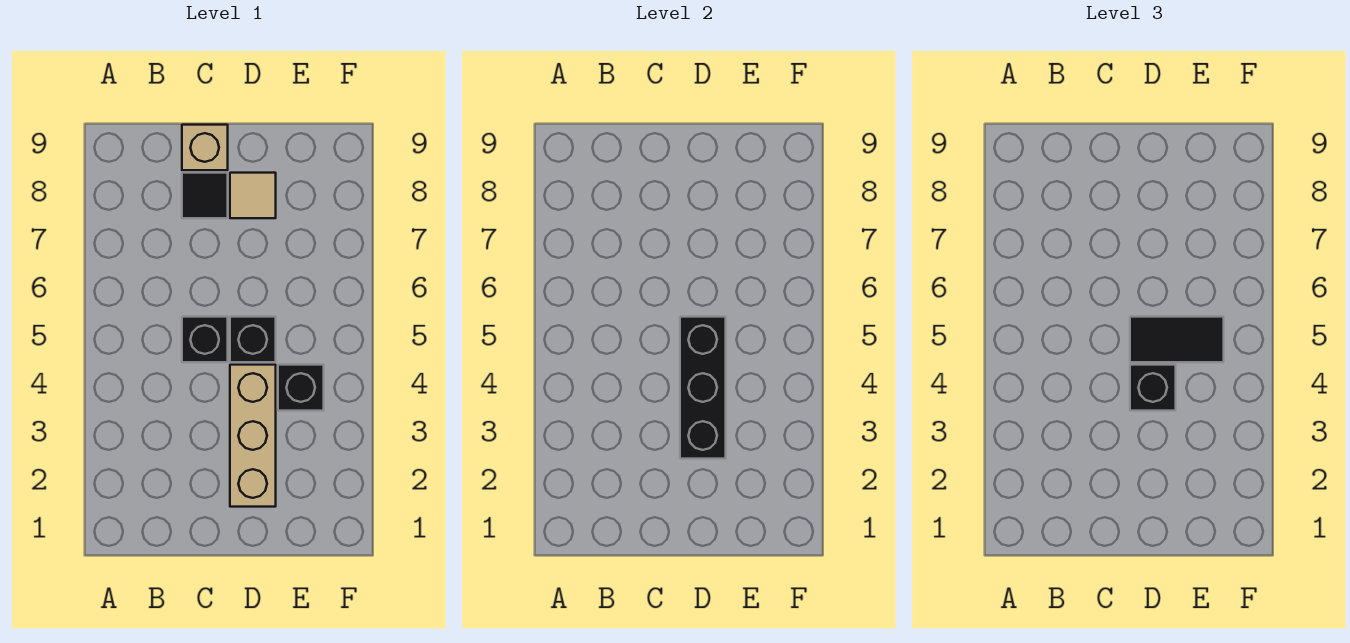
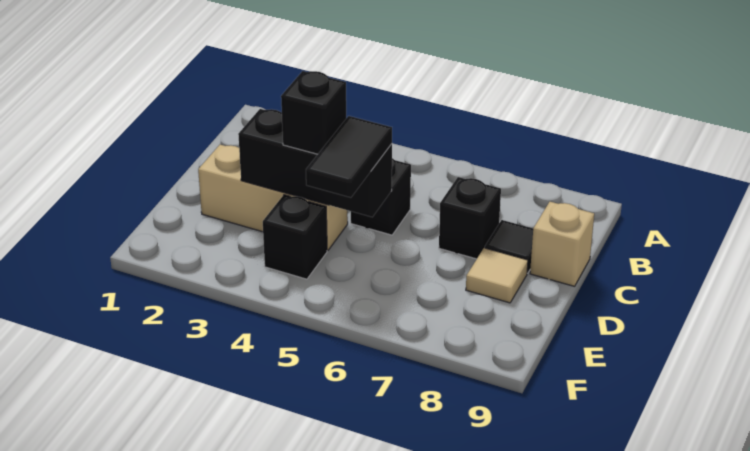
black 1x1 brick [230,317,276,362] -> black 1x1 brick moved to [439,177,501,259]

